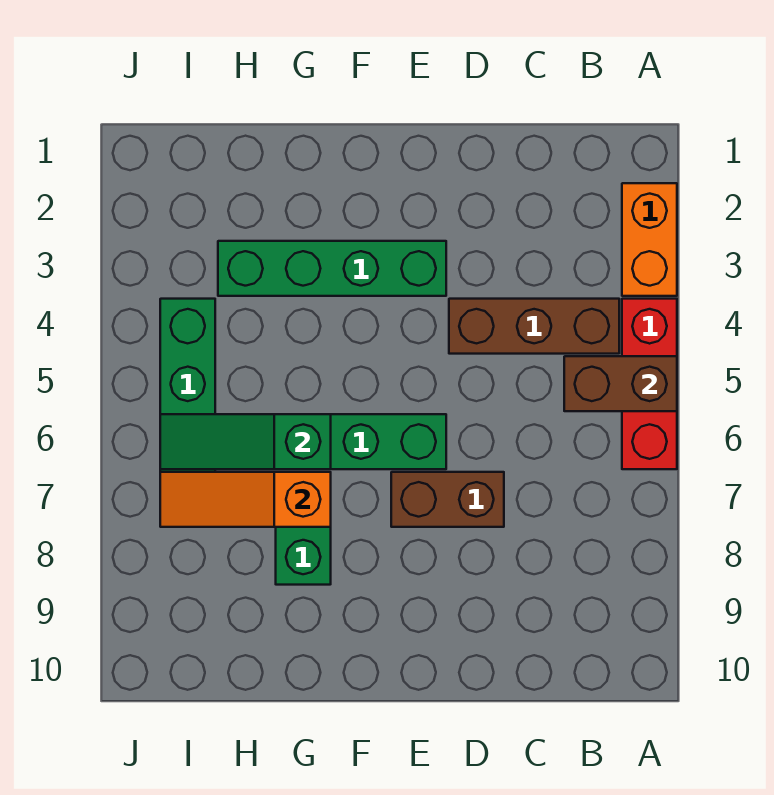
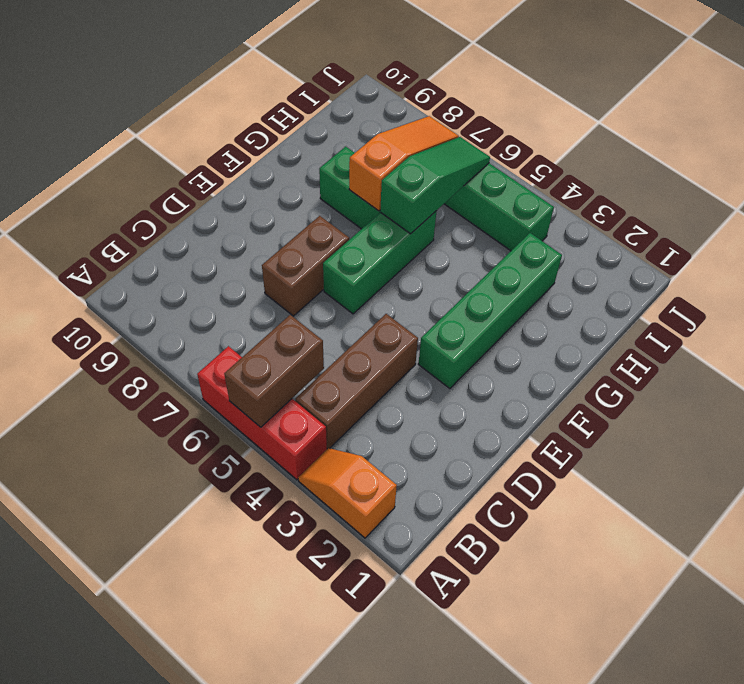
orange 1x2 brick [622,183,677,296] -> orange 1x2 slope [298,448,397,538]

